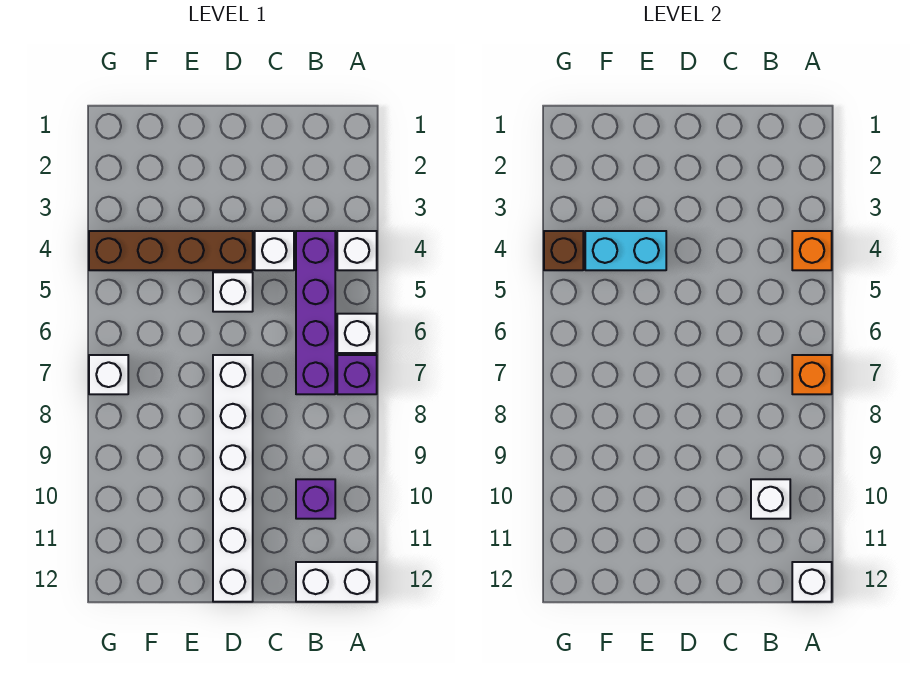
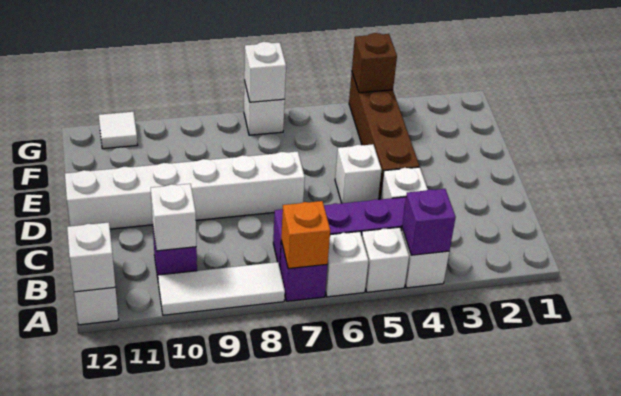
orange 1x1 brick [792,231,832,270] -> purple 1x1 brick [402,189,456,255]
none -> white 1x1 brick [362,227,409,292]
none -> white 1x3 tile [158,262,285,315]
cyan 1x2 brick [585,231,666,270] -> none
none -> white 1x1 brick [244,42,286,102]
none -> white 1x1 tile [99,112,138,149]

